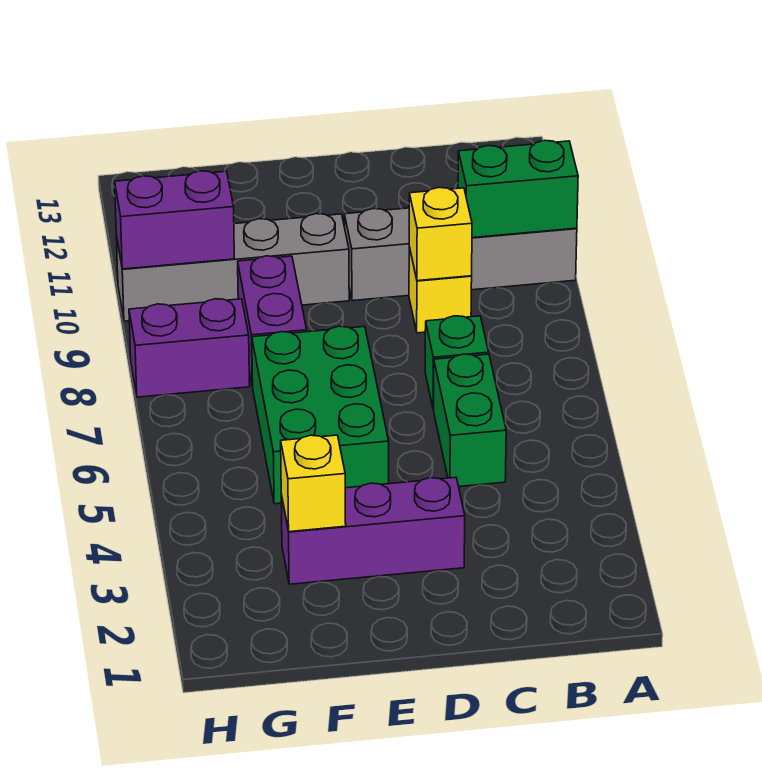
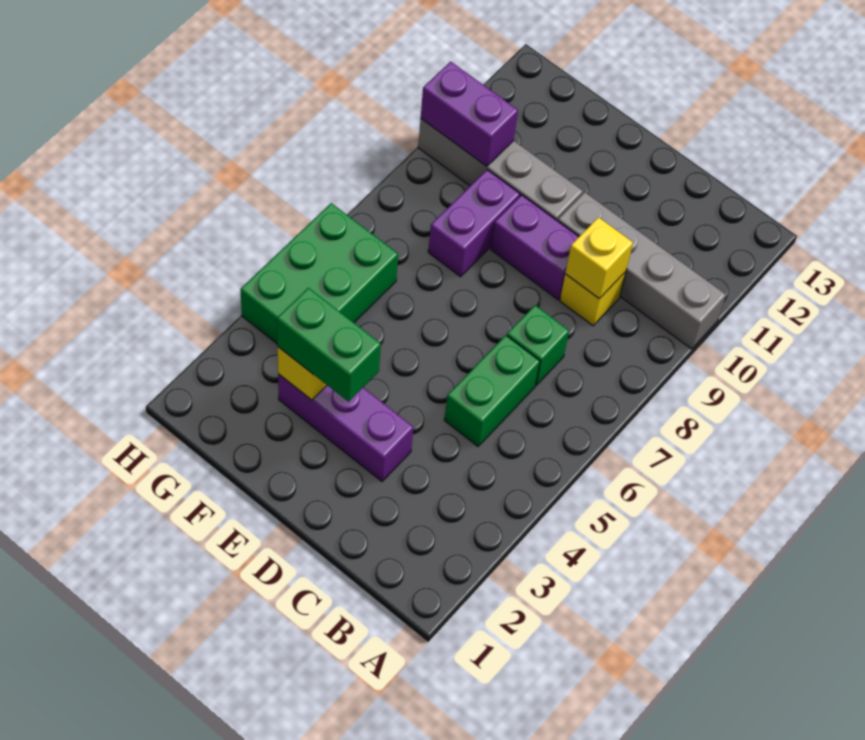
green 1x2 brick [458,140,578,238] -> green 1x2 brick moved to [277,288,381,402]
green 2x3 brick [252,326,389,504] -> green 2x3 brick moved to [240,203,398,344]
purple 1x2 brick [129,299,250,397] -> purple 1x2 brick moved to [491,195,579,299]

